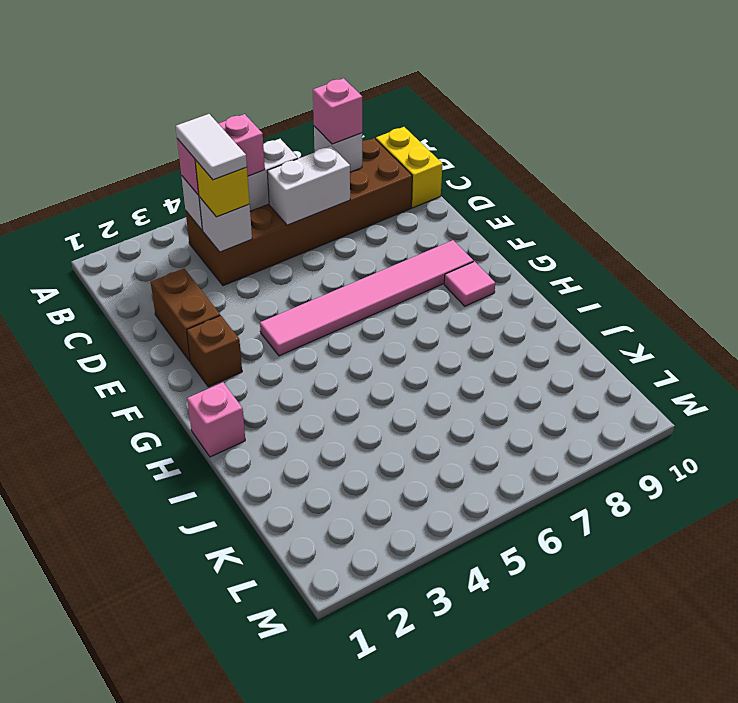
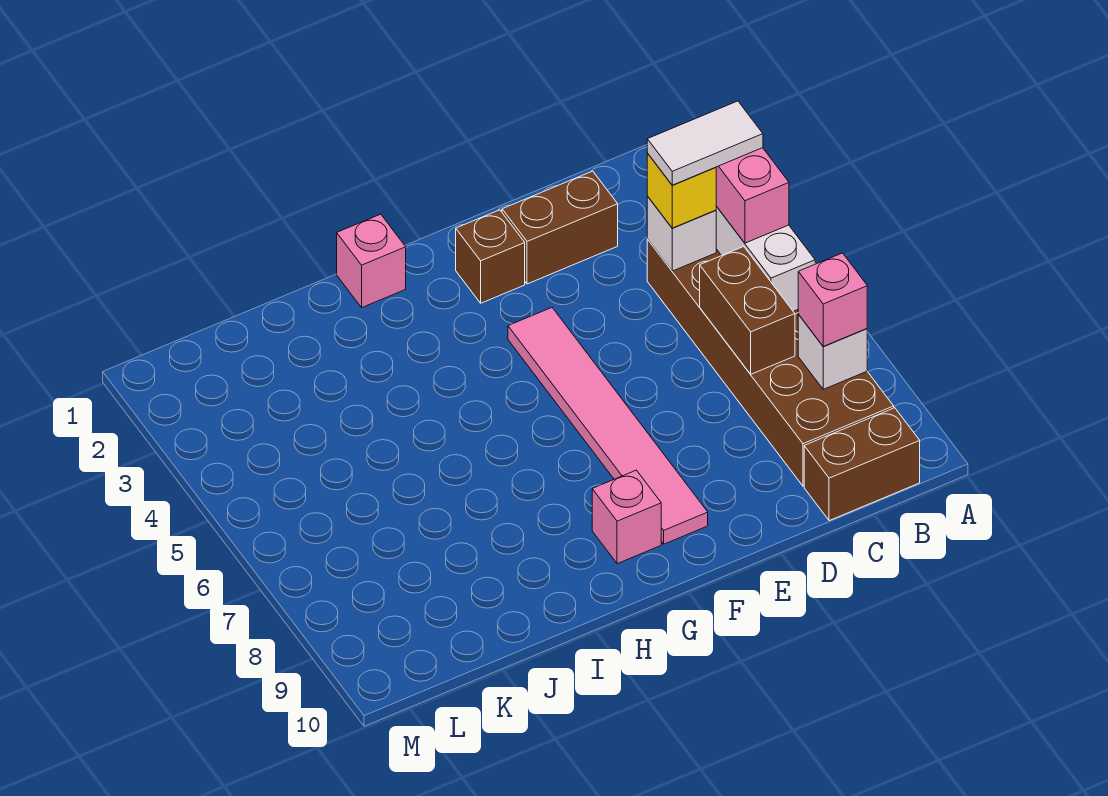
yellow 1x2 brick [376,127,443,208] -> brown 1x2 brick [804,408,920,521]
white 1x2 brick [267,146,350,225] -> brown 1x2 brick [700,247,795,374]
pink 1x1 tile [444,262,495,306] -> pink 1x1 brick [592,470,661,564]

